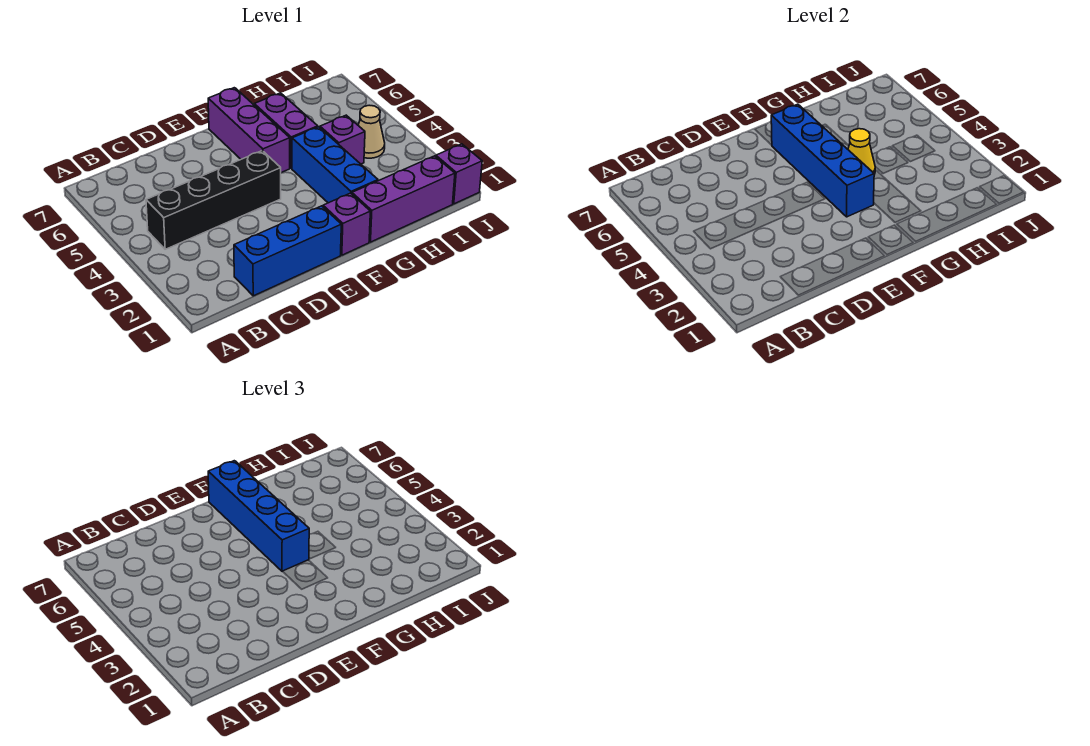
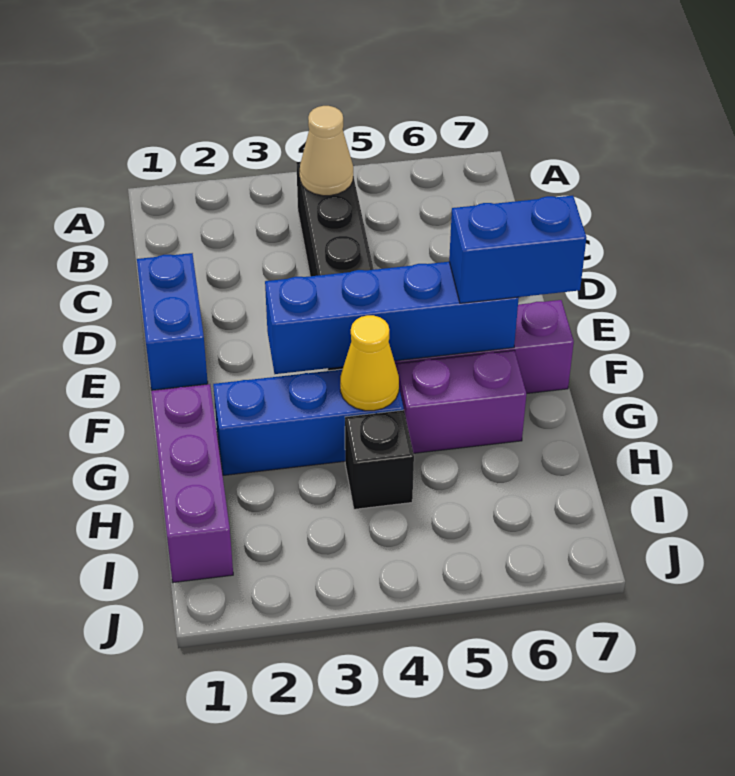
blue 1x3 brick [234,206,341,296] -> blue 1x2 brick [137,253,208,390]
purple 1x1 brick [323,193,370,255] -> none
blue 1x4 brick [208,461,309,571] -> blue 1x2 brick [449,196,587,303]
purple 1x1 brick [320,115,365,164] -> black 1x1 brick [345,410,414,509]
tan 1x1 cone [358,105,385,158] -> tan 1x1 cone moved to [300,106,353,196]
purple 1x1 brick [436,144,482,204] -> none

